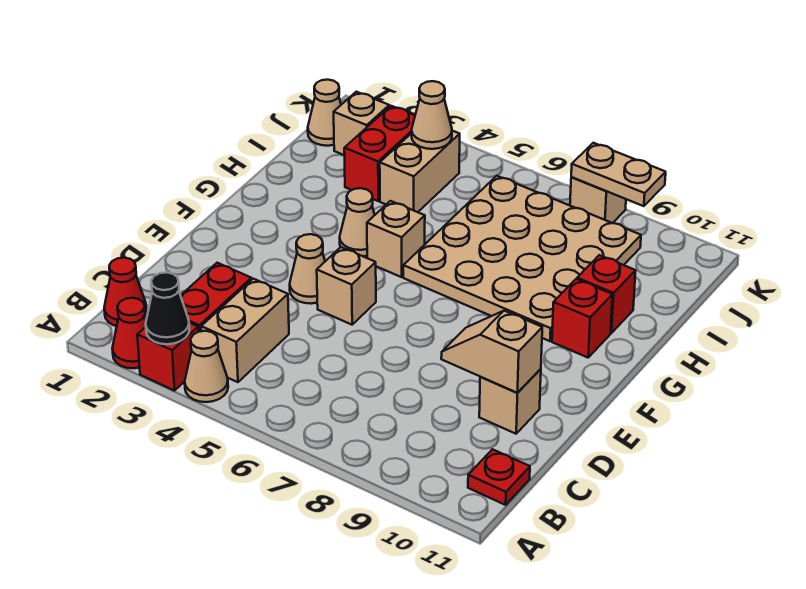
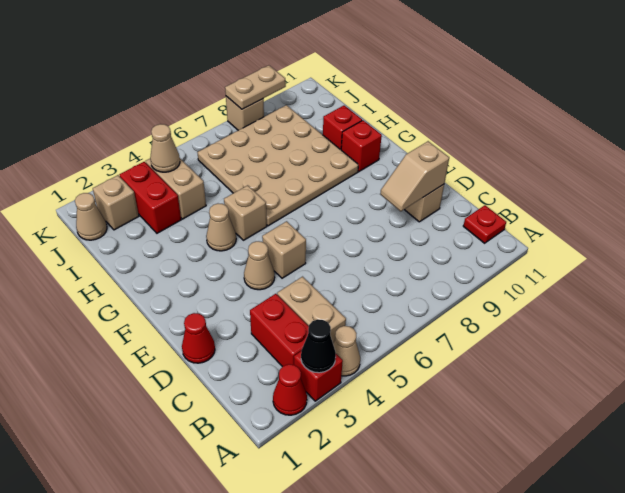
red 1x1 cone [104,258,147,326] -> red 1x1 cone moved to [182,313,215,363]

